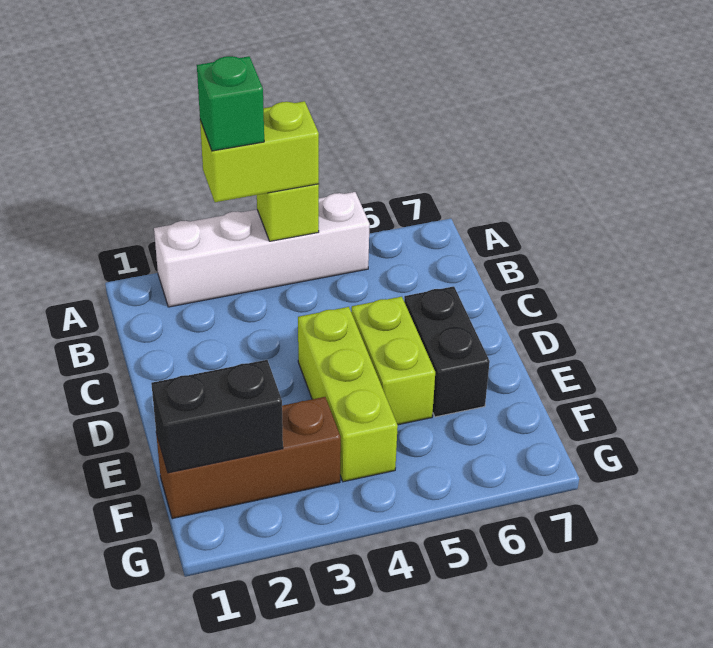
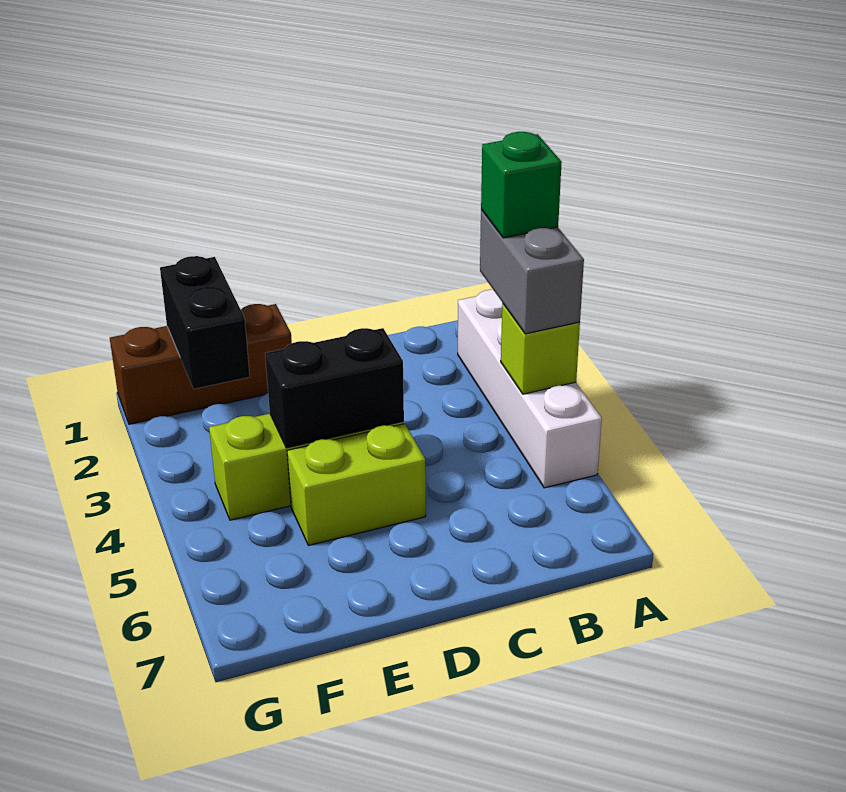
lime 1x2 brick [200,101,319,202] -> grey 1x2 brick [480,210,584,334]
black 1x2 brick [404,286,490,417] -> black 1x2 brick moved to [265,328,404,448]
brown 1x3 brick [156,397,341,519] -> brown 1x3 brick turned to [110,304,292,424]

